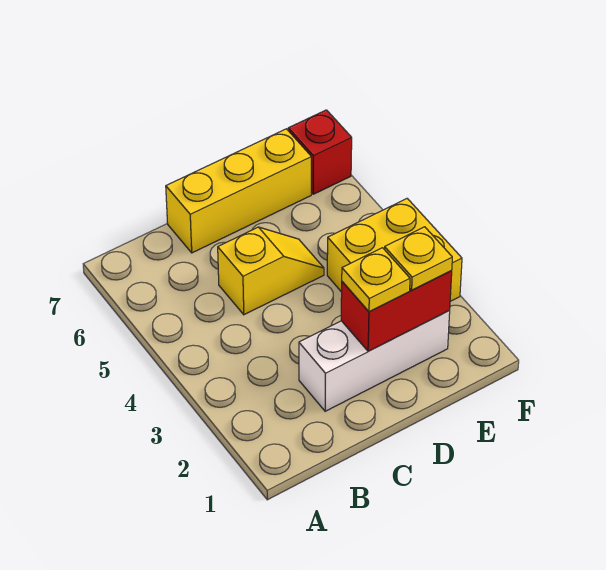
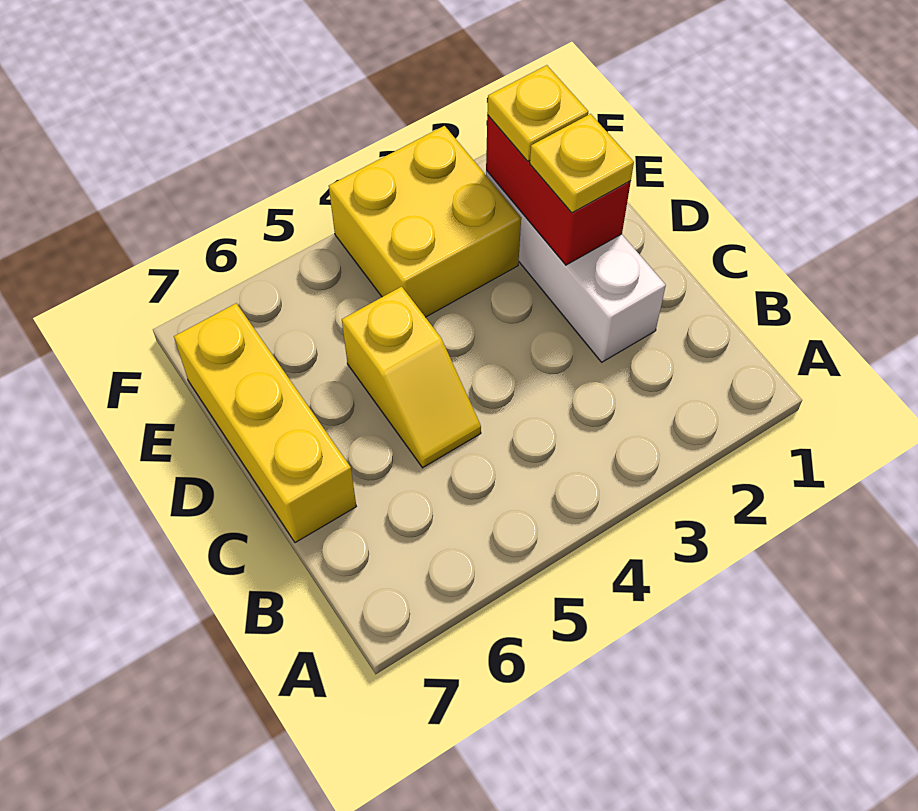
yellow 1x2 slope [218,227,324,315] -> yellow 1x2 slope turned to [342,287,481,468]
red 1x1 brick [288,110,352,194] -> none

